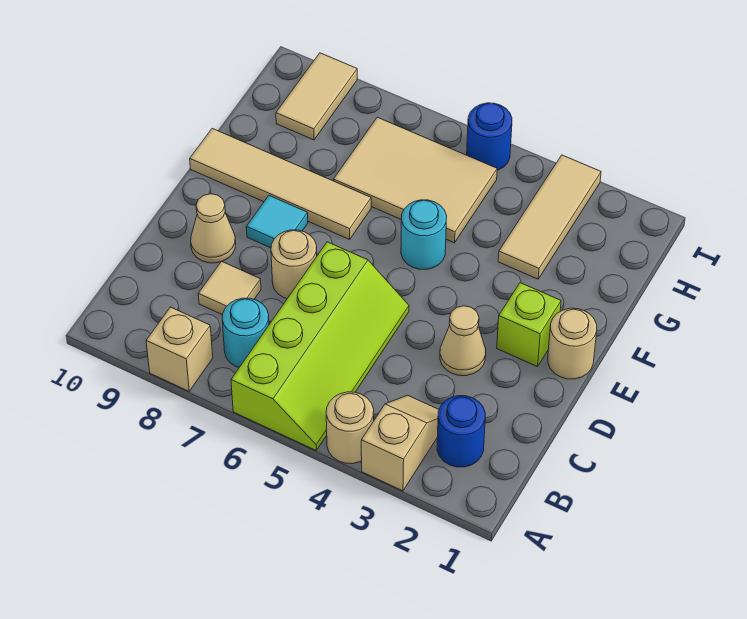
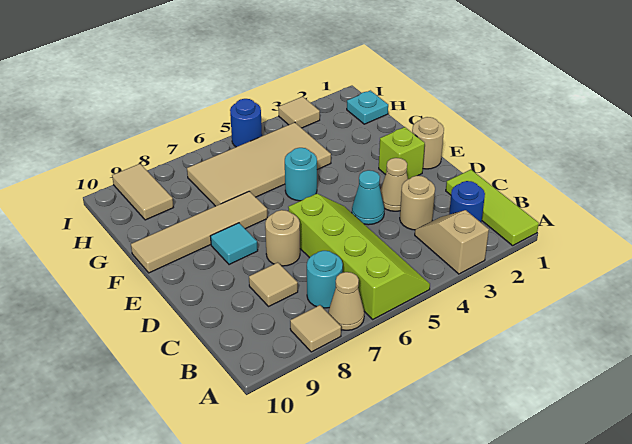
none -> lime 1x3 tile [446,170,539,246]
tan 1x1 round brick [326,392,374,464] -> tan 1x1 round brick moved to [400,176,435,230]
tan 1x1 brick [146,307,213,391] -> tan 1x1 tile [290,305,341,352]
none -> cyan 1x1 cone [352,170,384,225]
tan 1x1 cone [191,194,236,263] -> tan 1x1 cone moved to [328,272,364,330]
tan 1x3 tile [498,155,601,279] -> tan 1x1 tile [278,97,320,128]
tan 2x3 tile [333,117,497,243] -> tan 2x4 tile [187,122,331,206]
none -> cyan 1x1 plate [347,91,388,124]

